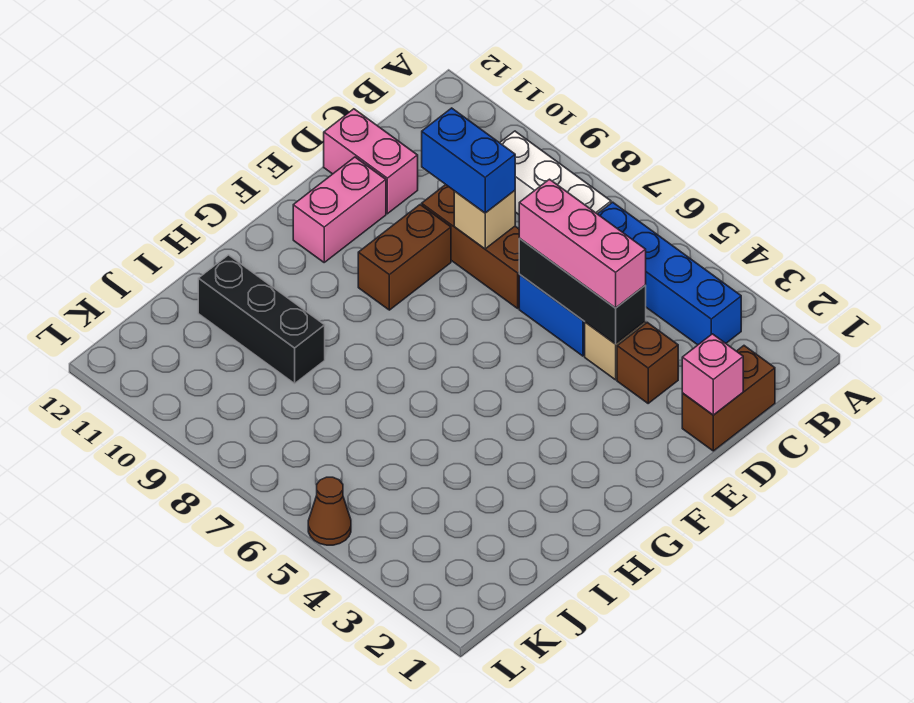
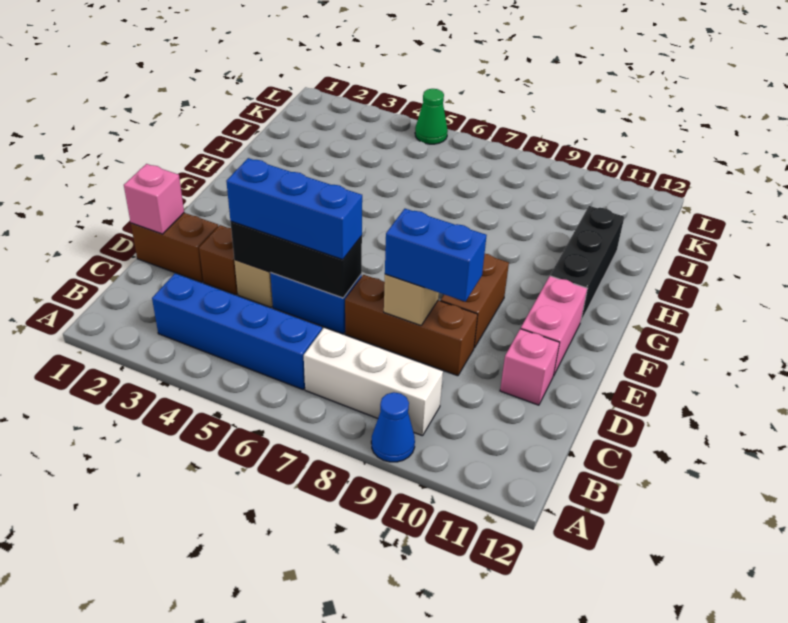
none -> blue 1x1 cone [371,392,415,462]
brown 1x2 brick [682,346,775,451] -> brown 1x2 brick turned to [131,213,218,282]
pink 1x3 brick [519,179,646,308] -> blue 1x3 brick [226,158,362,260]
pink 1x2 brick [324,109,418,214] -> pink 1x1 brick [500,329,560,405]
black 1x3 brick [198,255,325,383] -> black 1x3 brick turned to [550,206,624,321]
brown 1x1 cone [308,477,351,545] -> green 1x1 cone [415,89,448,144]

